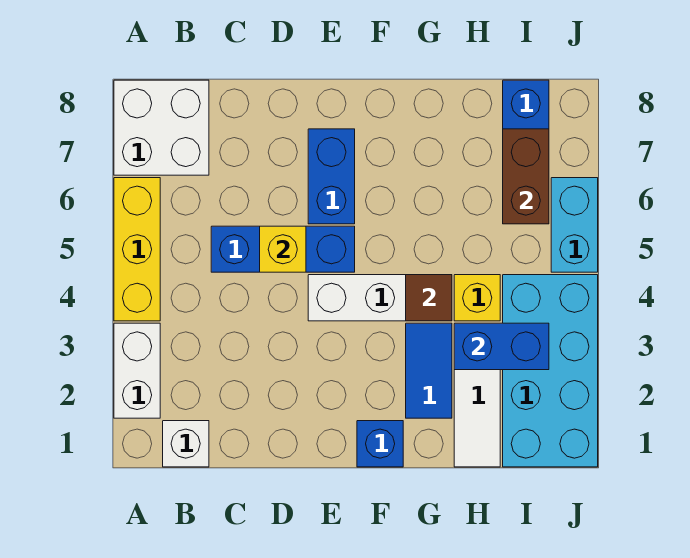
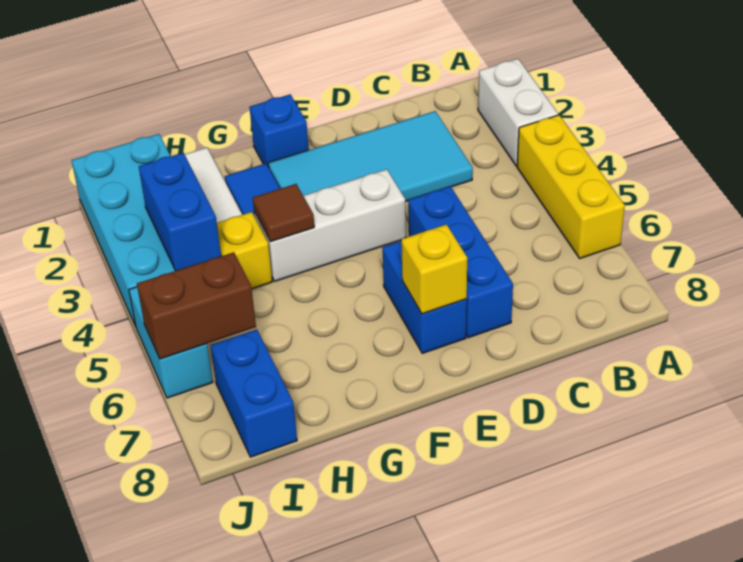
white 2x2 brick [114,80,209,175] -> none
white 1x1 brick [163,421,209,467] -> none
none -> cyan 2x4 tile [268,111,473,202]
blue 1x3 brick [211,226,355,272] -> blue 1x3 brick turned to [408,186,513,338]
yellow 1x1 brick [260,226,306,272] -> yellow 1x1 brick moved to [401,225,467,314]
blue 1x2 brick [454,323,549,370] -> blue 1x2 brick turned to [139,153,221,271]
brown 1x2 brick [503,129,549,224] -> brown 1x2 brick turned to [137,252,256,359]

